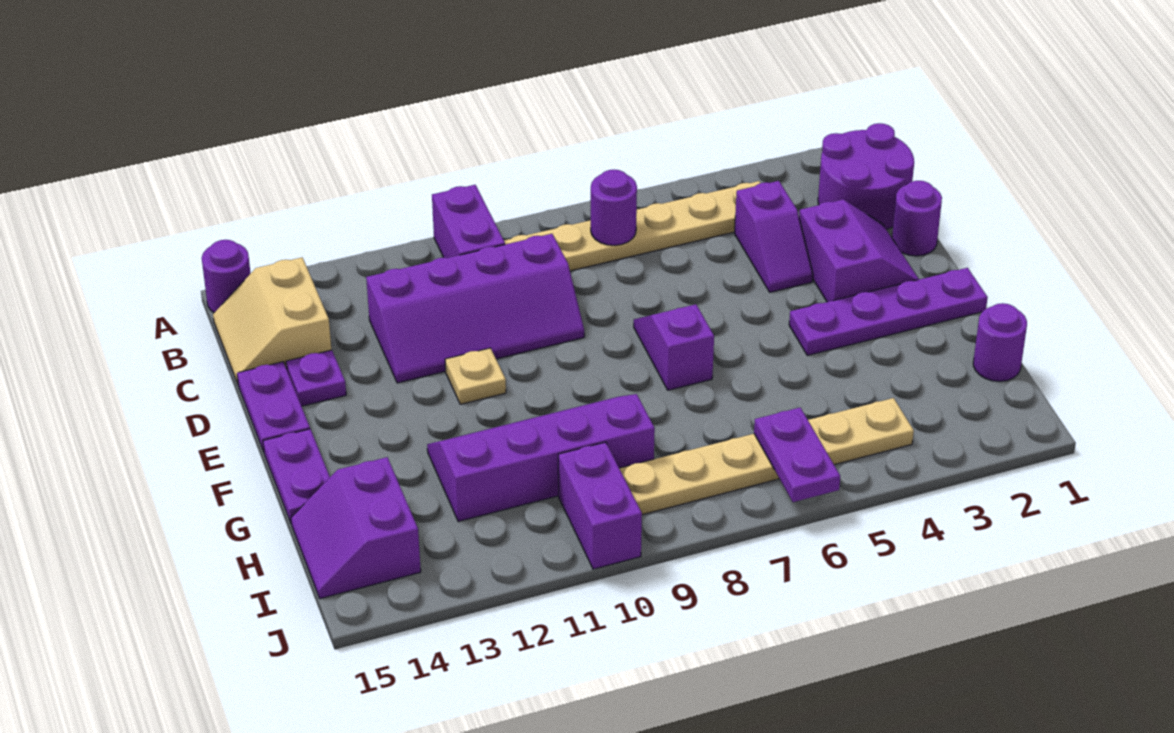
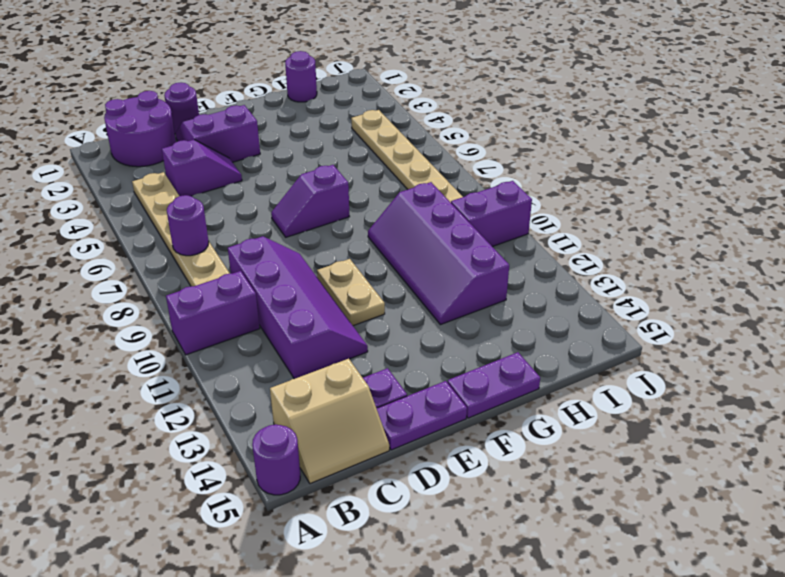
tan 1x1 plate [445,348,506,404] -> tan 1x2 plate [317,259,385,326]
purple 1x4 plate [789,268,988,355] -> none
purple 2x2 slope [291,457,421,599] -> none
purple 1x2 plate [754,408,840,502] -> none

